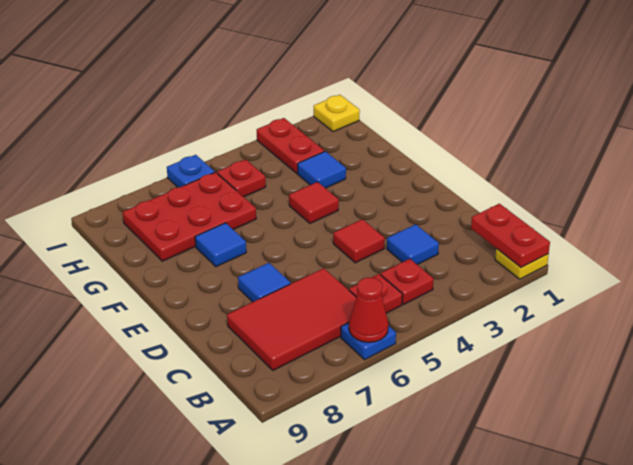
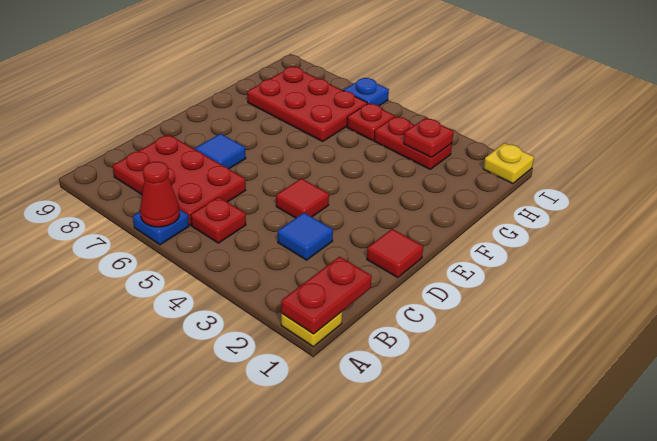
red 1x1 plate [381,259,434,304] -> red 1x1 plate moved to [404,118,454,158]
red 2x3 tile [227,268,356,370] -> red 2x3 plate [113,135,246,225]
red 1x1 tile [289,182,339,223] -> red 1x1 tile moved to [367,229,423,278]
blue 1x1 tile [195,223,246,267] -> none
blue 1x1 tile [298,151,346,188] -> none
red 1x2 plate [257,118,324,173] -> red 1x2 plate turned to [374,116,452,169]

